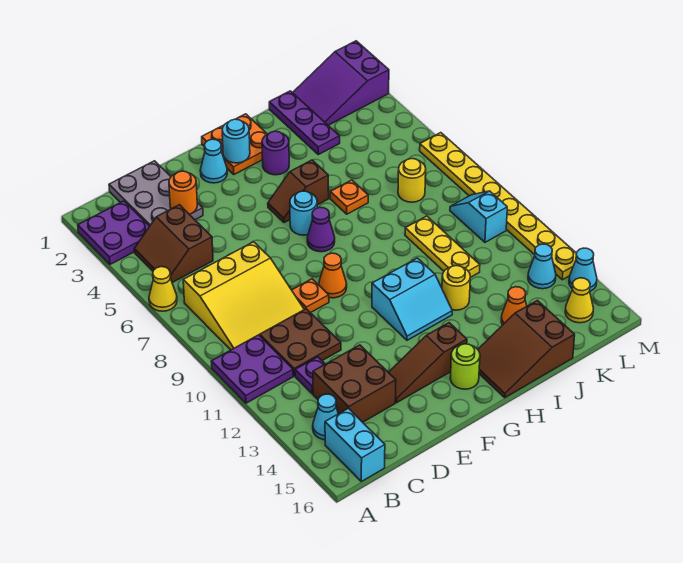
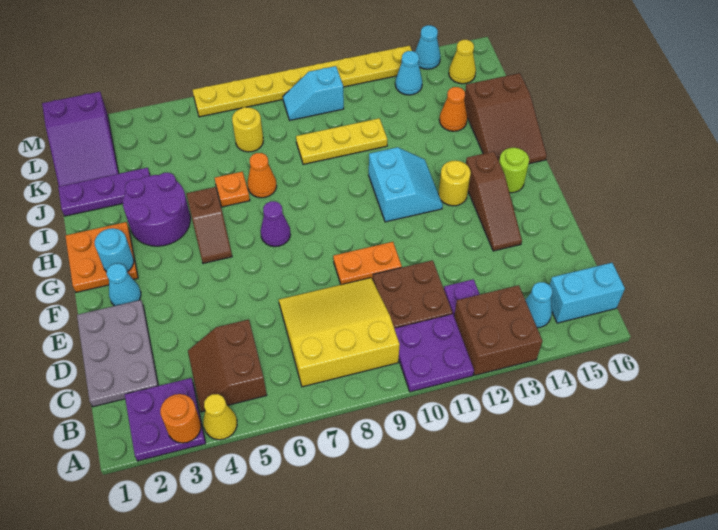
yellow 1x1 cone [149,267,177,311] -> yellow 1x1 cone moved to [203,394,237,440]
brown 2x2 slope [134,205,213,283] -> brown 2x2 slope turned to [188,320,267,412]
yellow 3x3 slope [183,242,304,350] -> yellow 3x3 slope turned to [279,278,400,387]
grey 2x3 plate [109,161,203,226] -> grey 2x3 plate turned to [77,300,158,407]
brown 2x2 brick [313,345,396,422] -> brown 2x2 brick moved to [454,285,542,375]
orange 1x1 round brick [169,171,197,214] -> orange 1x1 round brick moved to [160,394,201,443]
orange 1x1 plate [292,279,329,313] -> orange 1x2 plate [333,242,402,285]
orange 1x1 cone [319,253,347,298] -> orange 1x1 cone moved to [248,153,277,198]
cyan 1x1 round brick [290,191,317,235] -> none
purple 1x1 round brick [262,131,289,175] -> purple 2x2 round brick [123,173,190,246]
yellow 1x1 round brick [442,266,470,310] -> yellow 1x1 round brick moved to [439,160,471,206]

